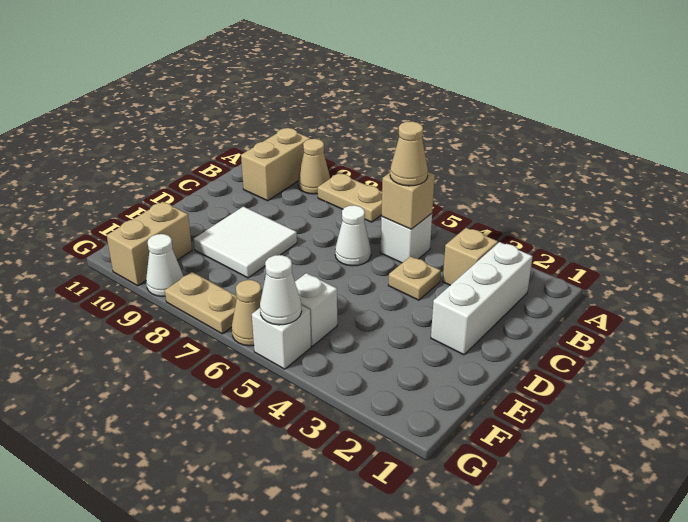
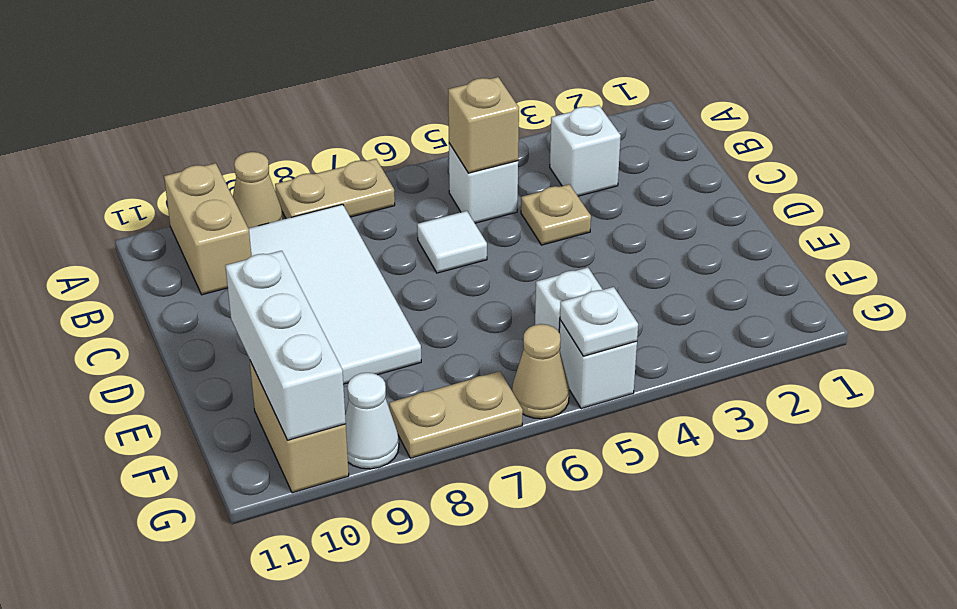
white 1x3 brick [431,242,533,355] -> white 1x3 brick moved to [225,251,346,440]
tan 1x1 brick [443,228,498,285] -> white 1x1 brick [550,105,621,196]
tan 1x1 cone [390,122,428,186] -> none
white 1x1 cone [335,205,371,266] -> white 1x1 tile [417,211,487,273]
white 2x2 tile [194,206,297,278] -> white 2x4 tile [248,204,421,384]
white 1x1 cone [260,255,302,325] -> white 1x1 plate [560,287,638,356]

